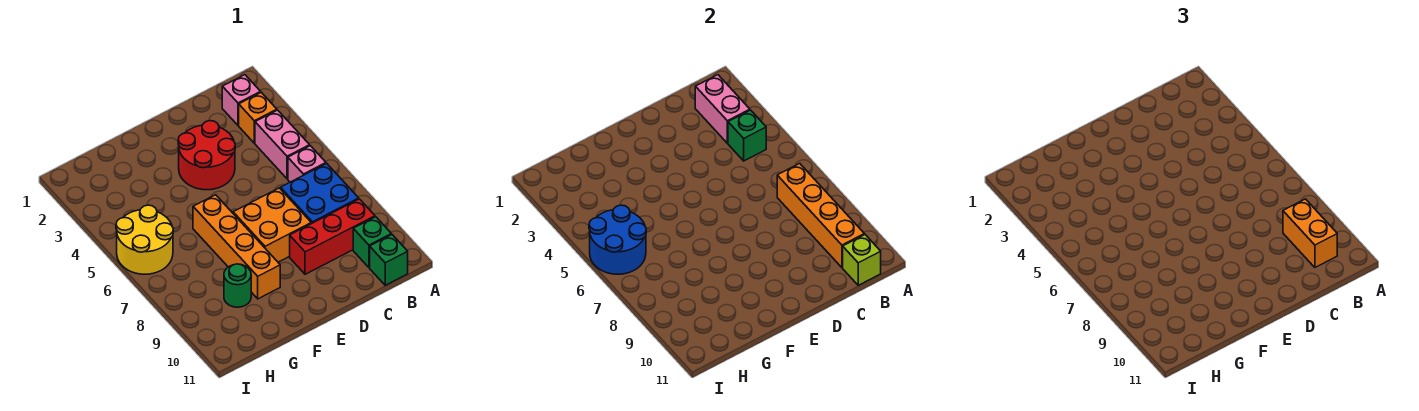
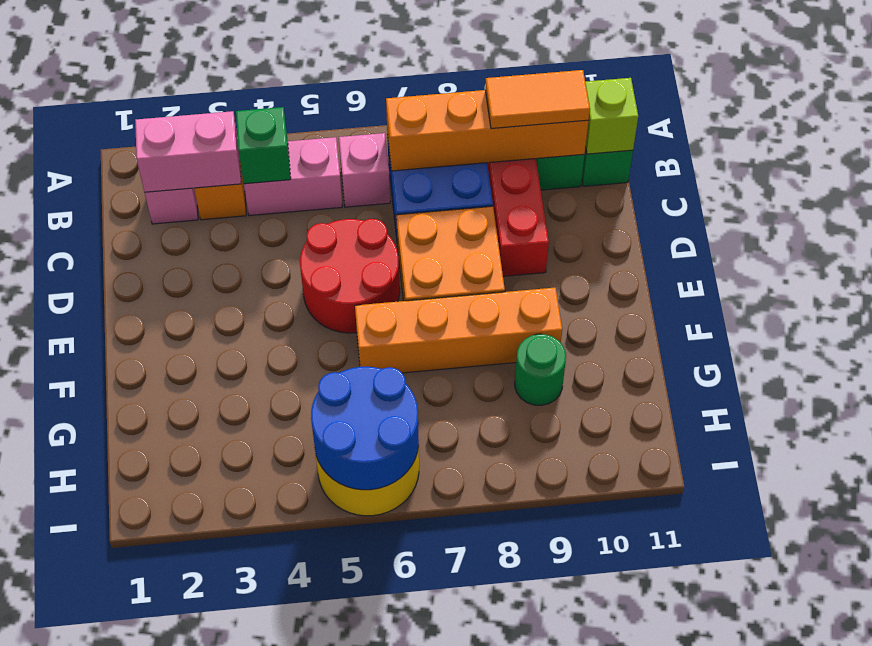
orange 1x2 brick [1283,199,1337,267] -> orange 1x2 tile [485,70,590,129]
red 2x2 round brick [178,121,235,190] -> red 2x2 round brick moved to [300,219,400,333]

